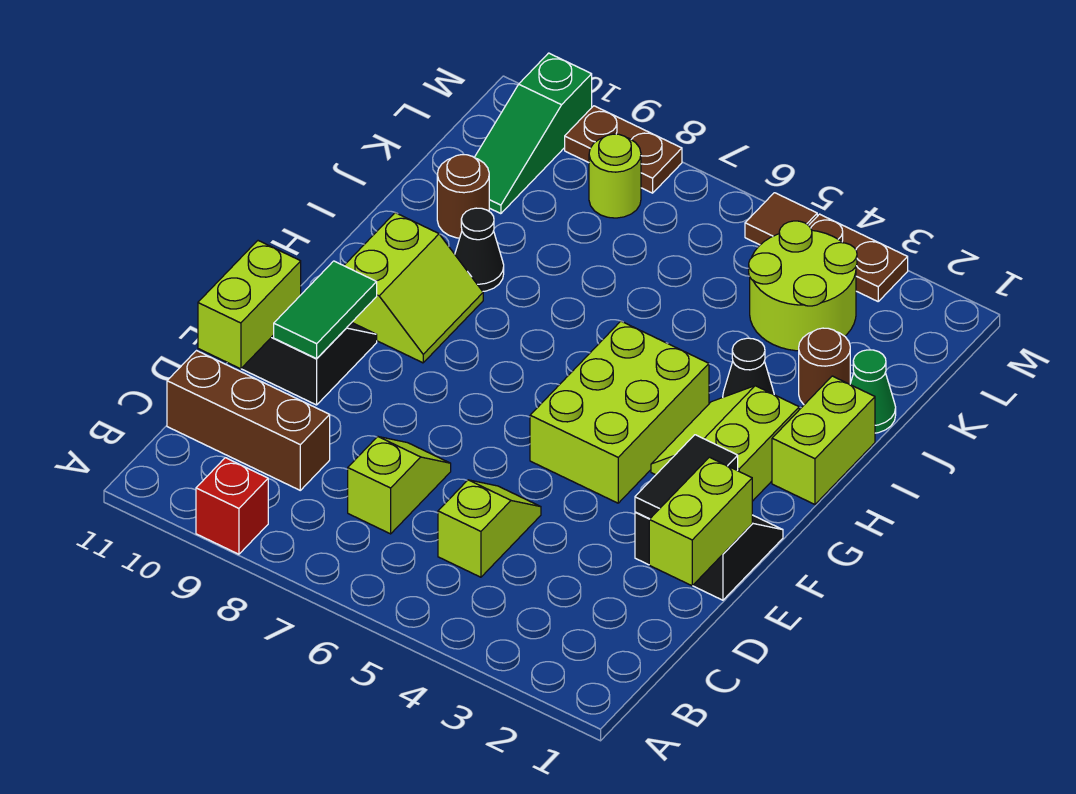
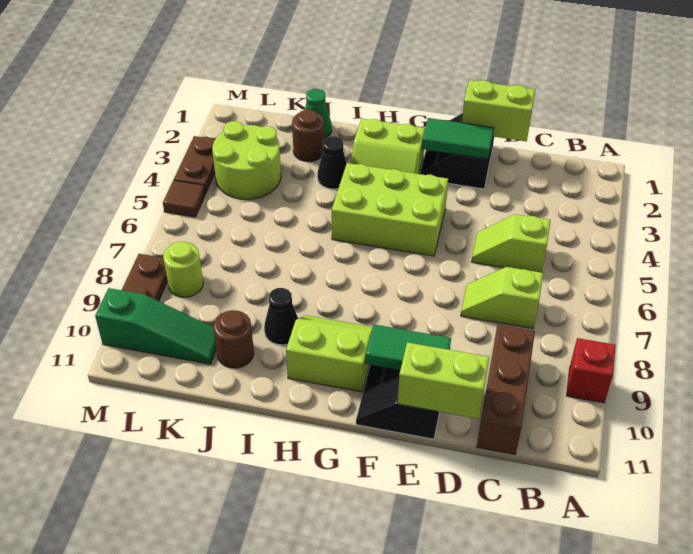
black 1x2 tile [635,435,738,519] -> green 1x2 tile [422,118,494,159]
lime 1x2 brick [772,376,875,504] -> none

